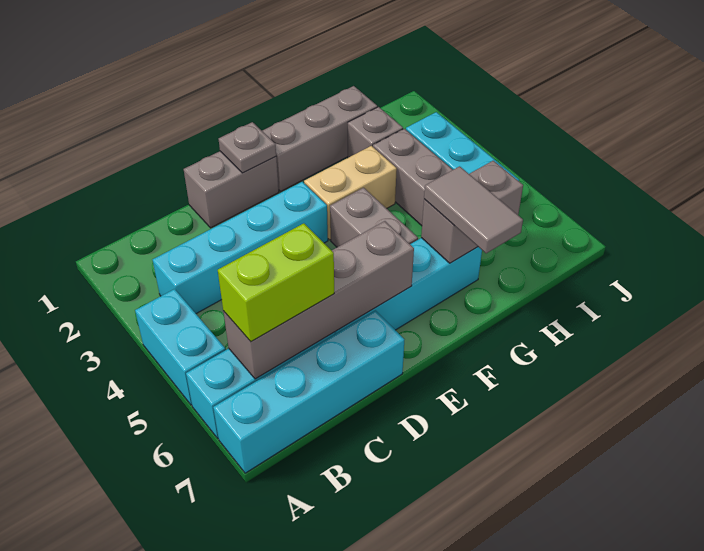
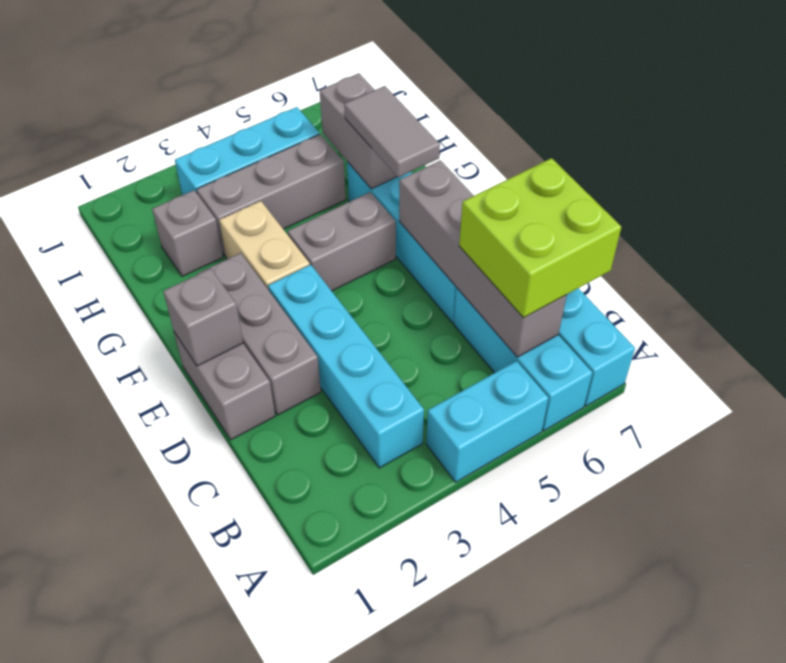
lime 1x2 brick [218,223,334,342] -> lime 2x2 brick [459,158,621,318]
grey 1x1 plate [219,122,276,173] -> grey 1x1 brick [163,269,243,366]
grey 1x3 brick [262,86,377,191] -> grey 1x3 brick moved to [197,253,321,415]
grey 1x2 tile [424,166,523,253] -> grey 1x2 tile turned to [344,86,440,178]

